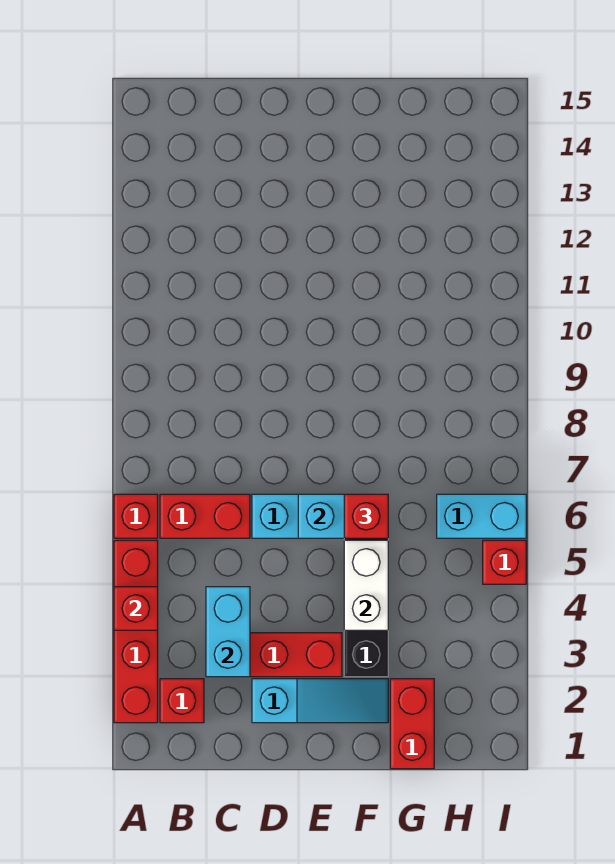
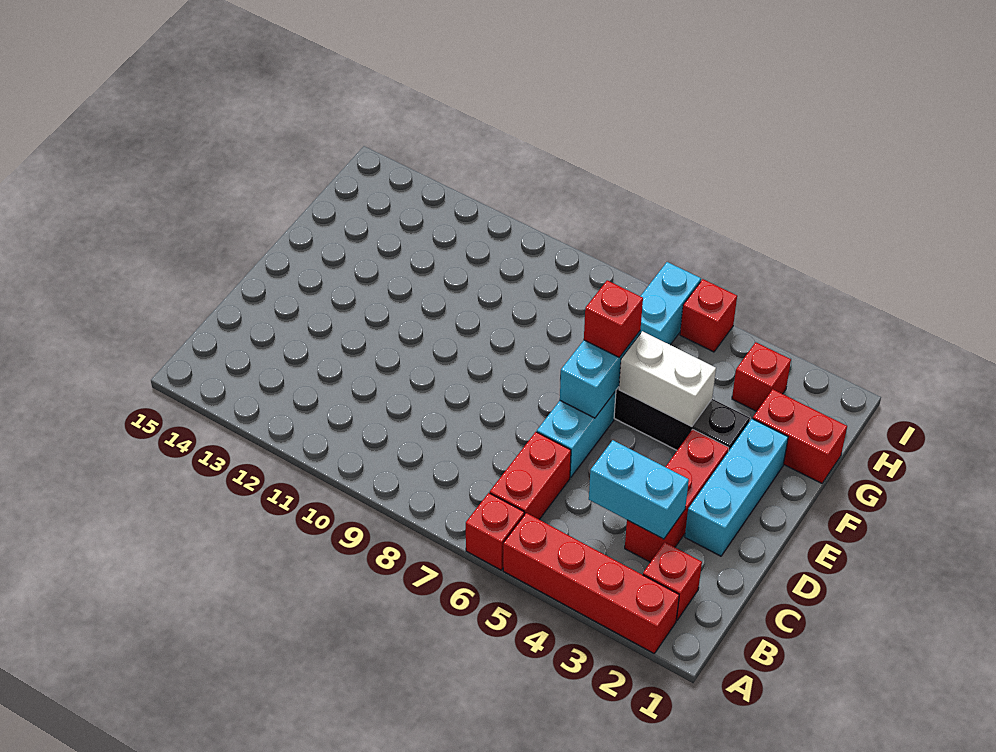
red 1x1 brick [114,587,158,630] -> red 1x1 brick moved to [732,342,791,411]
cyan 1x3 slope [252,679,388,723] -> cyan 1x3 brick [685,419,788,556]

